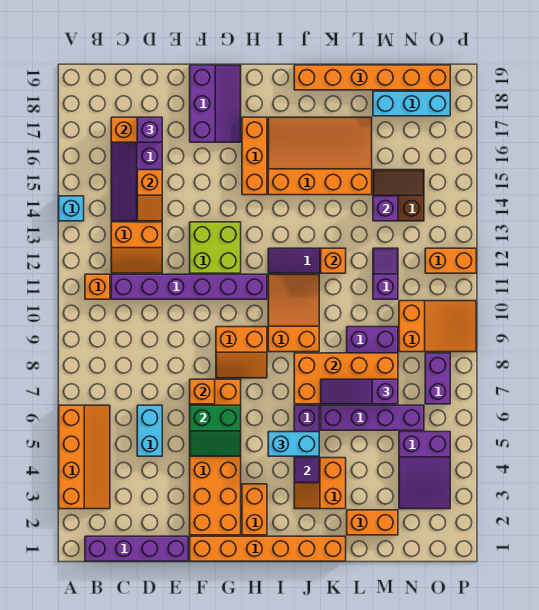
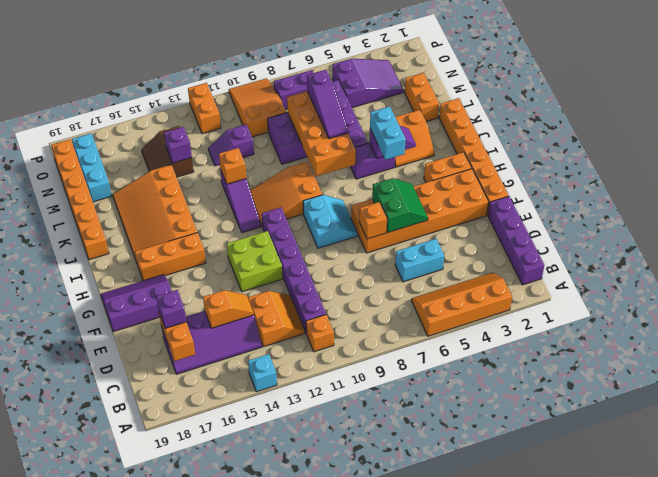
orange 2x2 slope [216,327,267,378] -> cyan 2x2 slope [303,195,358,248]

